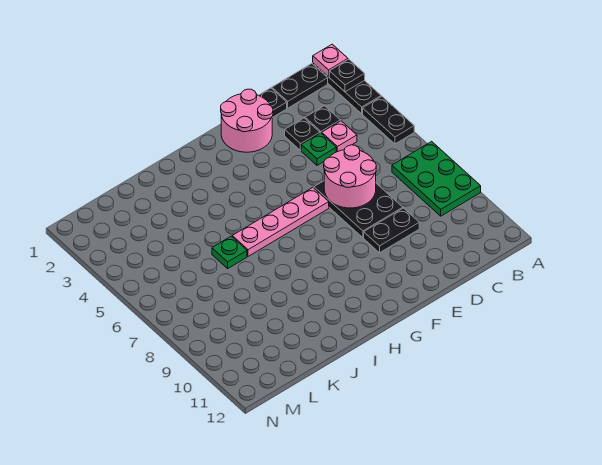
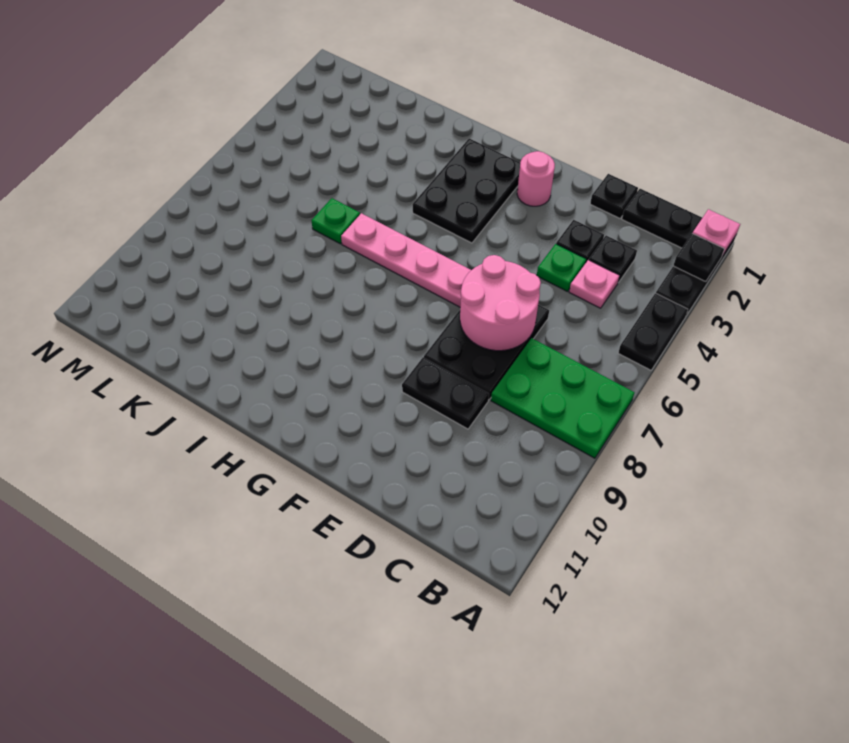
green 2x3 plate [392,141,481,216] -> green 2x3 plate turned to [491,338,635,458]
pink 2x2 round brick [221,89,273,152] -> pink 1x1 round brick [517,151,555,206]
none -> black 2x3 plate [413,138,520,243]

